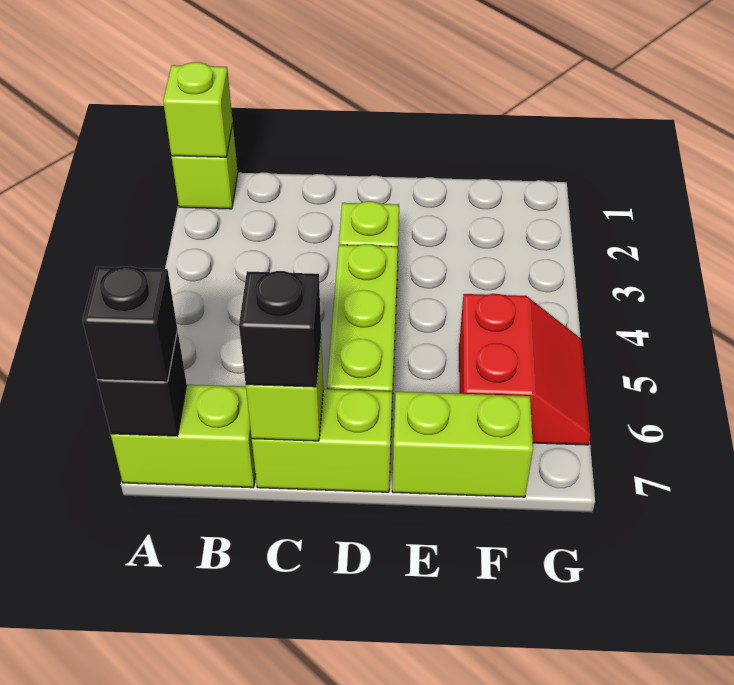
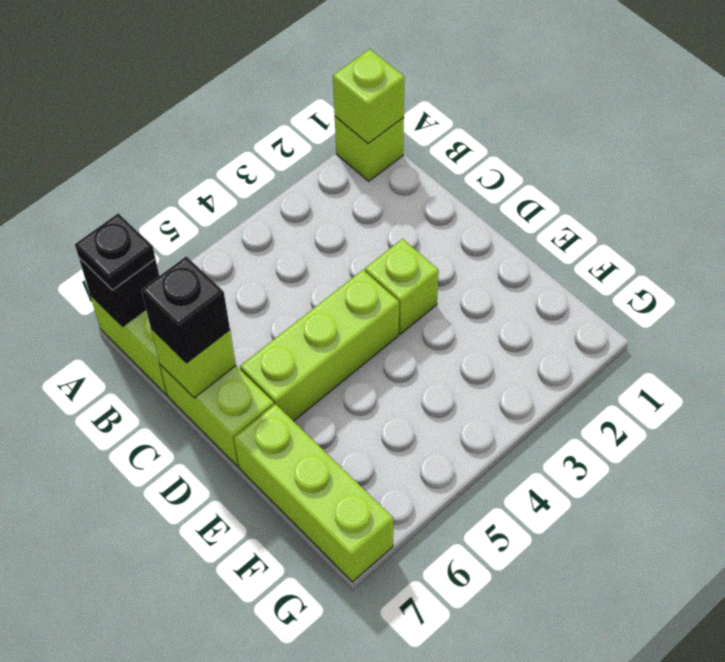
black 1x1 brick [82,266,178,382] -> black 1x1 plate [75,213,155,290]
lime 1x2 brick [392,392,533,497] -> lime 1x3 brick [234,404,393,582]
red 2x2 slope [459,294,590,445] -> none

